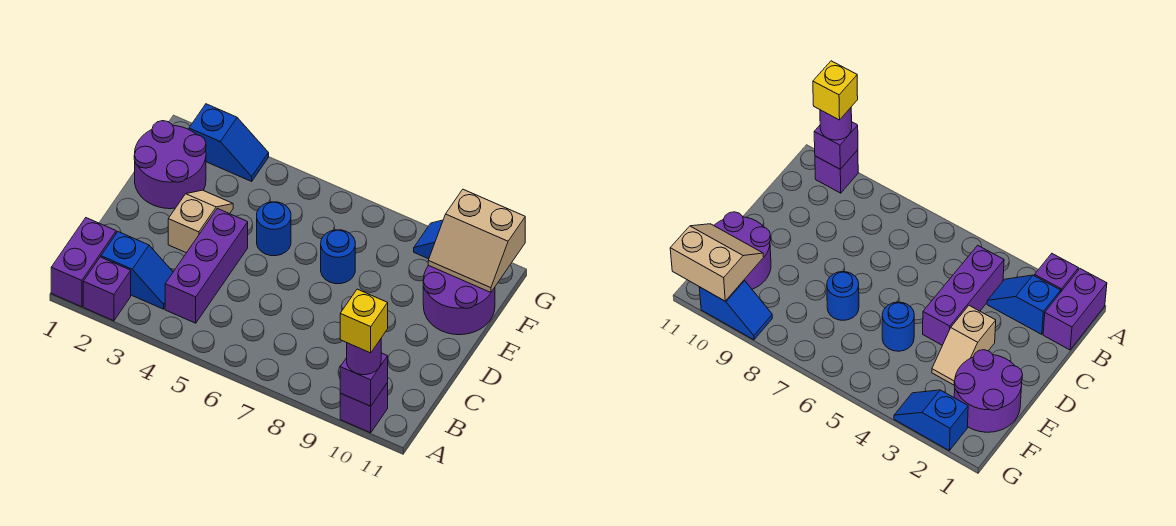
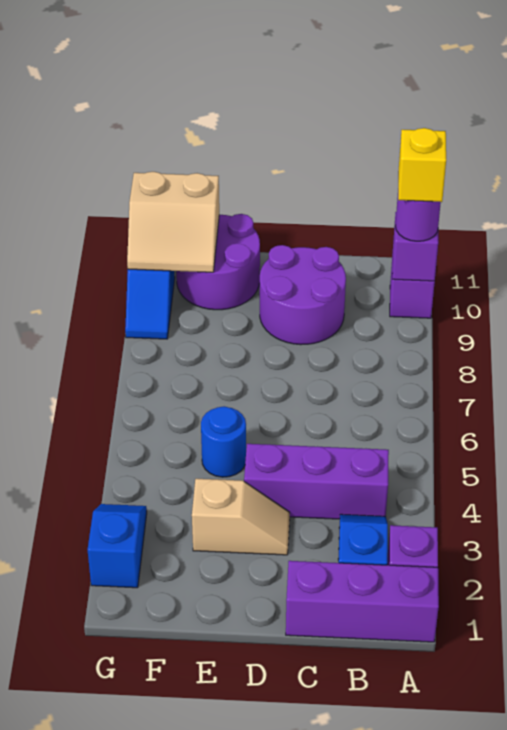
purple 1x2 brick [51,218,116,307] -> purple 1x3 brick [286,561,439,642]
tan 1x2 slope [168,190,233,253] -> tan 1x2 slope turned to [192,479,290,555]
purple 2x2 round brick [134,121,206,209] -> purple 2x2 round brick moved to [260,245,346,345]
blue 1x1 round brick [321,230,355,284] -> none
tan 2x2 slope [428,189,525,292] -> tan 2x2 slope turned to [127,172,219,272]

